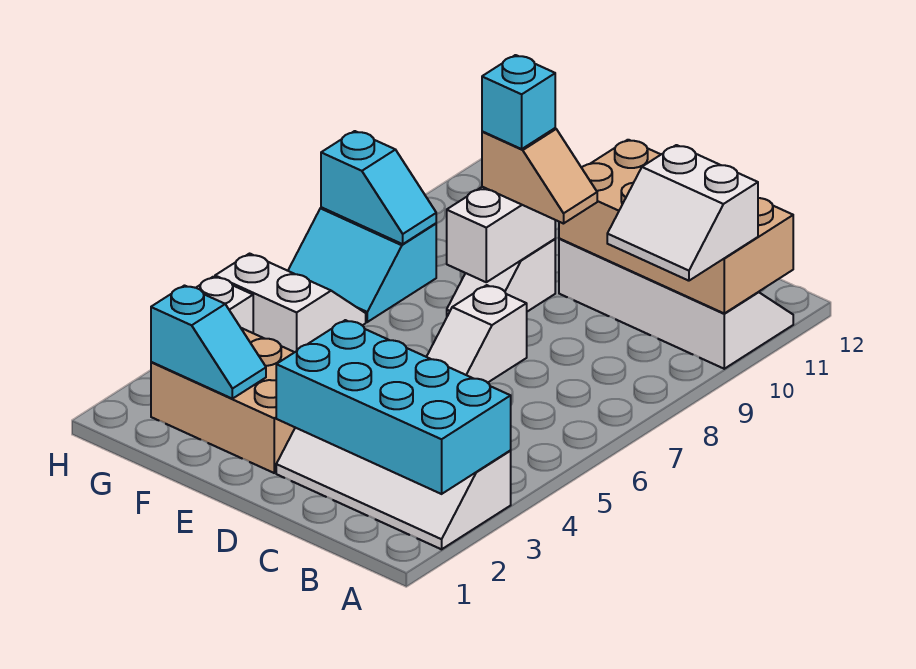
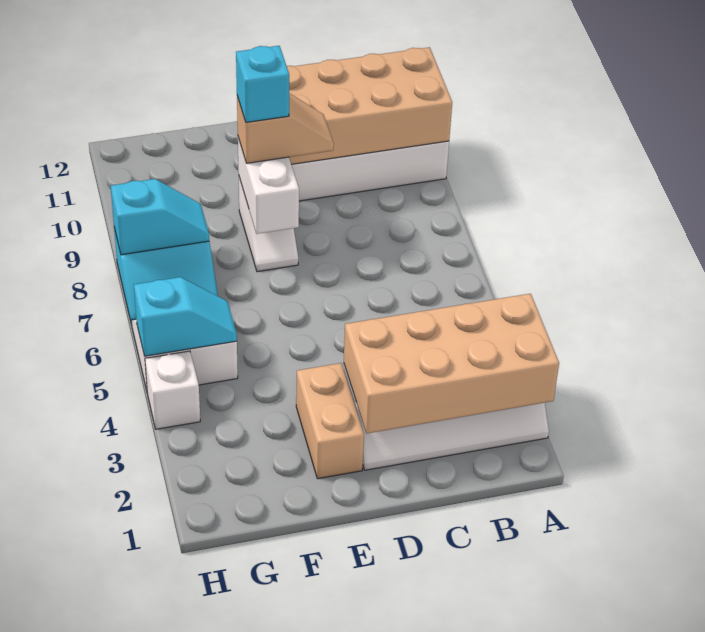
cyan 2x4 brick [276,320,511,494] -> tan 2x4 brick [344,294,559,433]
white 2x2 slope [607,145,758,281] -> none
white 1x2 slope [427,285,527,383] -> none
tan 2x3 brick [151,328,295,473] -> tan 1x2 brick [296,363,364,479]
cyan 1x2 slope [151,286,266,399] -> cyan 1x2 slope moved to [134,277,237,356]

